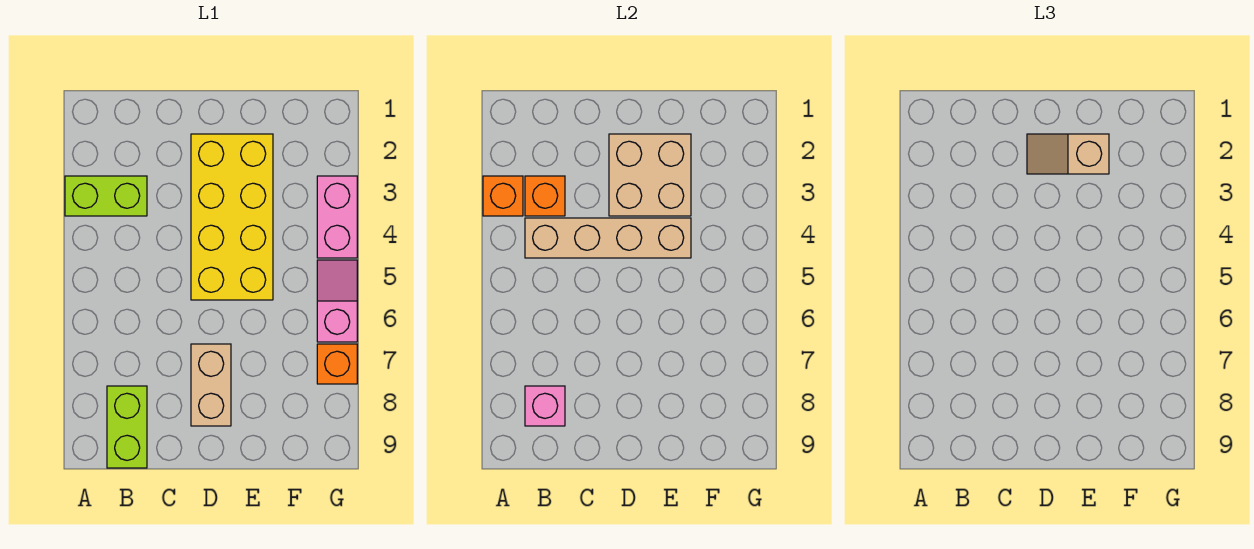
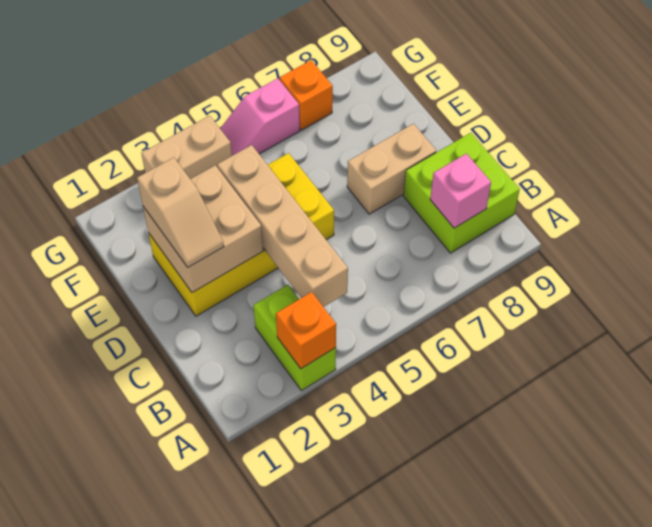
orange 1x1 brick [525,176,565,216] -> none
lime 1x2 brick [107,386,147,468] -> lime 2x2 brick [404,133,520,253]
pink 1x2 brick [317,176,357,258] -> tan 1x2 brick [142,116,232,179]

